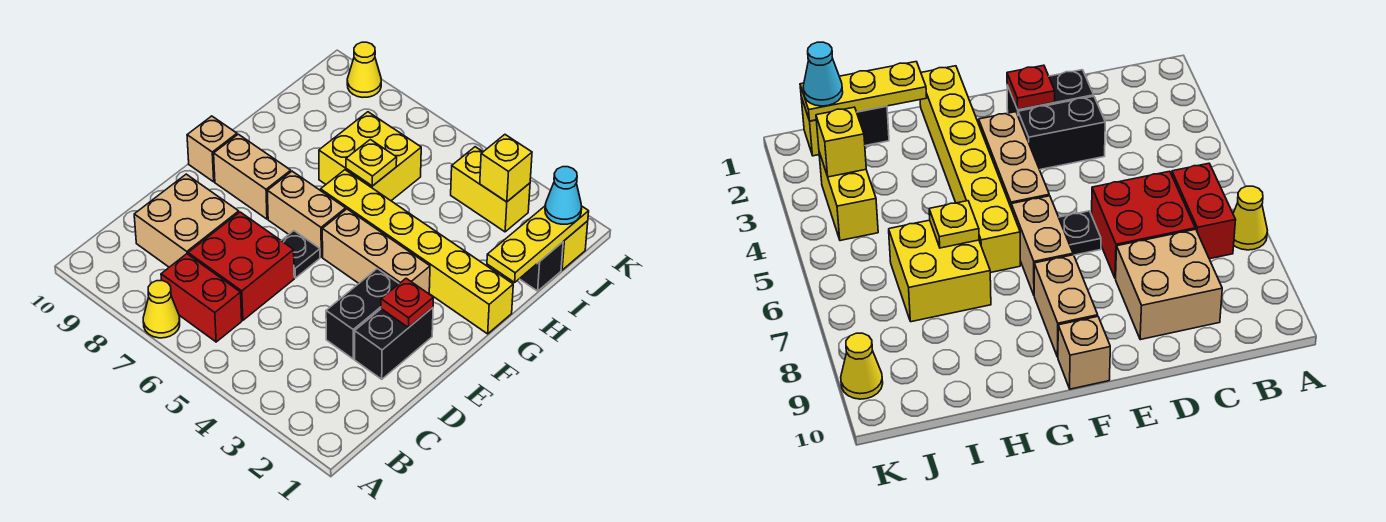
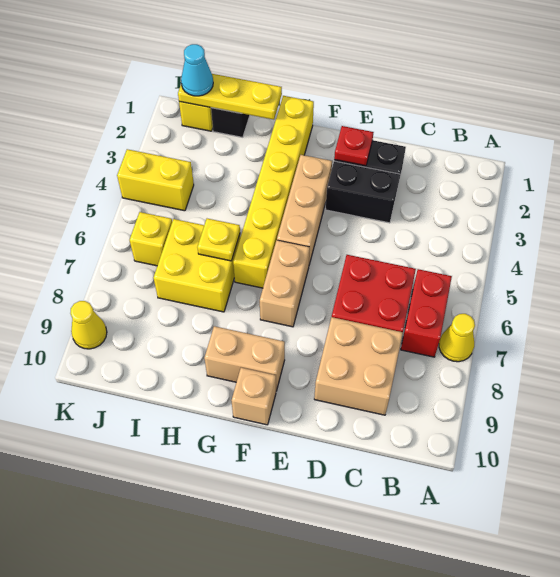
black 1x1 plate [281,231,320,278] -> none
tan 1x2 brick [214,134,291,219] -> tan 1x2 brick turned to [204,326,285,391]
yellow 1x2 brick [451,147,530,232] -> yellow 1x2 brick turned to [117,149,194,211]
yellow 1x1 brick [480,135,532,202] -> yellow 1x1 brick moved to [130,212,172,266]

